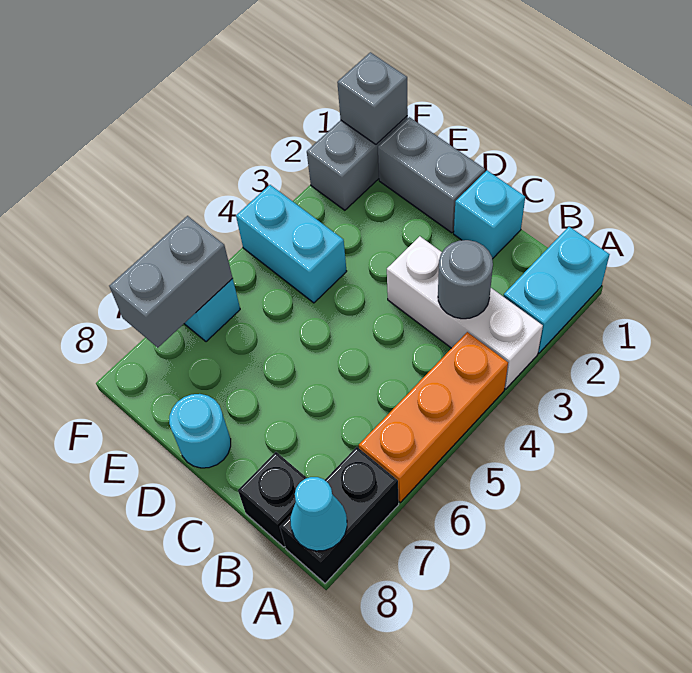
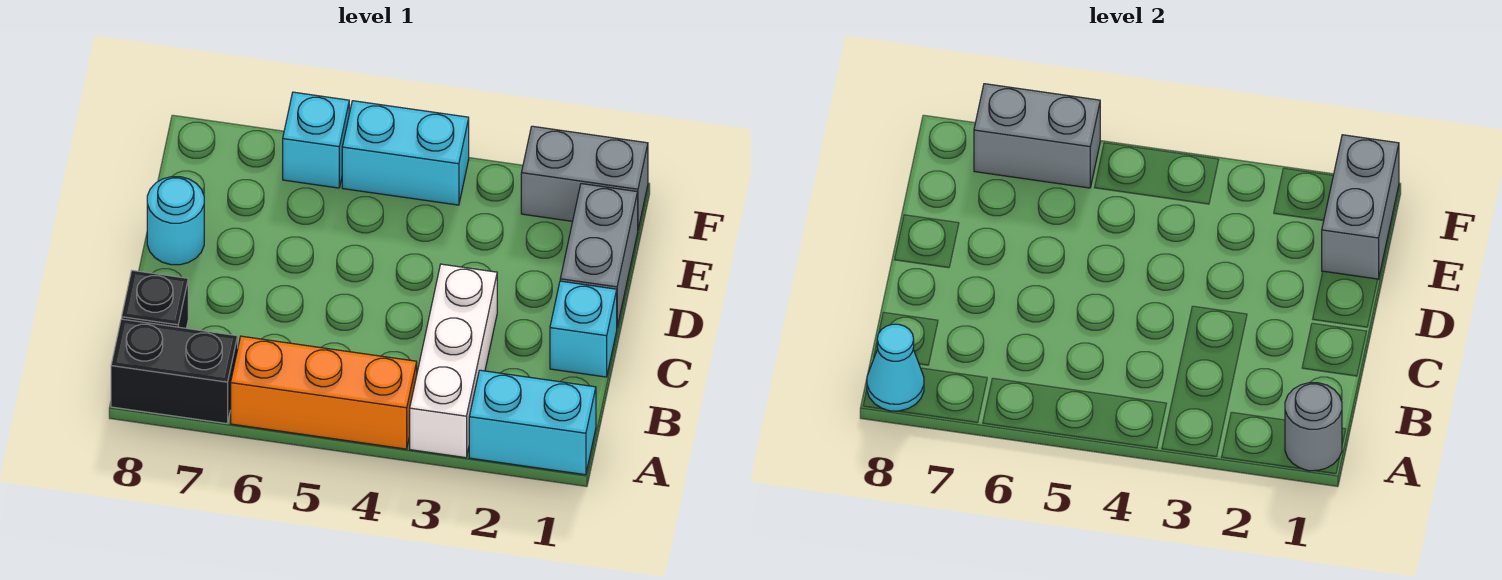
grey 1x1 round brick [438,240,493,319] -> grey 1x1 round brick moved to [1285,383,1342,471]
cyan 1x2 brick [236,185,347,303] -> cyan 1x2 brick turned to [342,101,469,205]
grey 1x1 brick [337,52,408,144] -> grey 1x2 brick [1322,135,1399,279]

